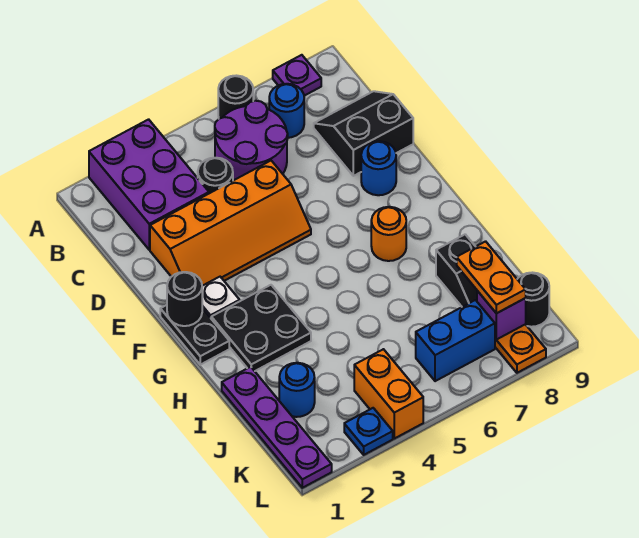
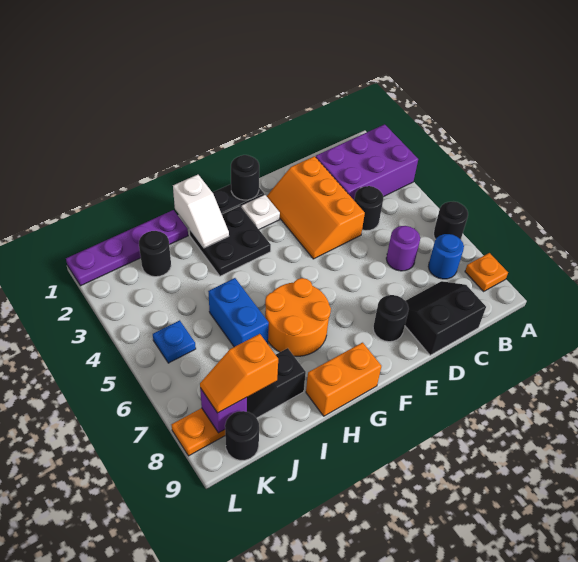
purple 1x1 plate [273,55,321,96] -> orange 1x1 plate [465,253,508,291]
purple 2x2 round brick [215,101,288,181] -> purple 1x1 round brick [386,226,420,271]
black 2x2 slope [314,91,413,176] -> black 2x2 slope turned to [405,281,486,355]
orange 2x4 slope [150,161,311,286] -> orange 2x3 slope [267,156,365,259]
blue 1x1 round brick [361,141,396,195] -> black 1x1 round brick [373,295,409,342]
orange 1x1 round brick [371,207,406,261] -> orange 2x2 round brick [265,278,331,356]
none -> white 1x2 slope [173,175,229,248]
blue 1x1 round brick [279,363,315,417] -> black 1x1 round brick [139,231,171,277]
orange 1x2 plate [457,241,526,313] -> orange 1x2 slope [200,334,278,413]
orange 1x2 brick [354,349,423,439] -> orange 1x2 brick moved to [306,343,381,416]
blue 1x2 brick [416,300,495,381] -> blue 1x2 brick moved to [208,278,269,347]
blue 1x1 plate [344,408,393,455] -> blue 1x1 plate moved to [153,320,196,363]

